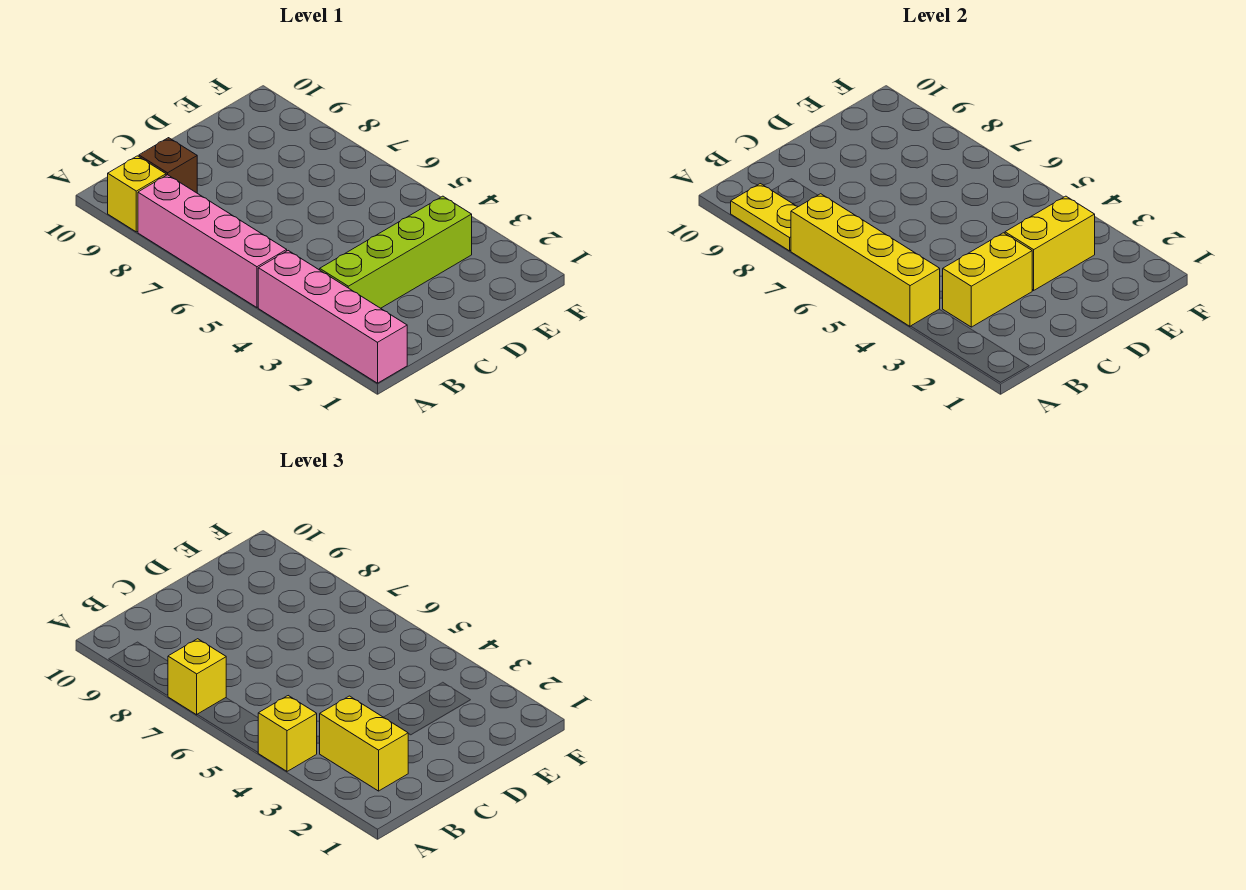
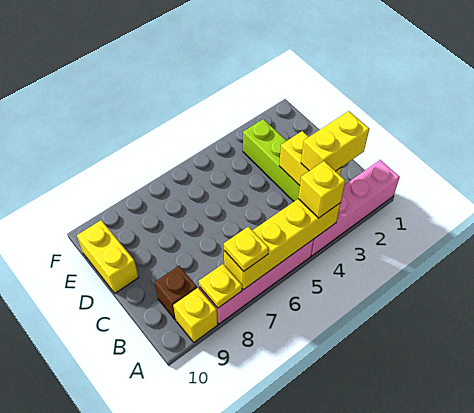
yellow 1x1 brick [168,639,226,715] -> yellow 1x1 plate [224,227,269,271]
yellow 1x2 plate [731,184,798,251] -> yellow 1x1 plate [199,264,242,308]
yellow 1x2 brick [1005,196,1095,290] -> yellow 1x2 brick moved to [77,220,139,293]

